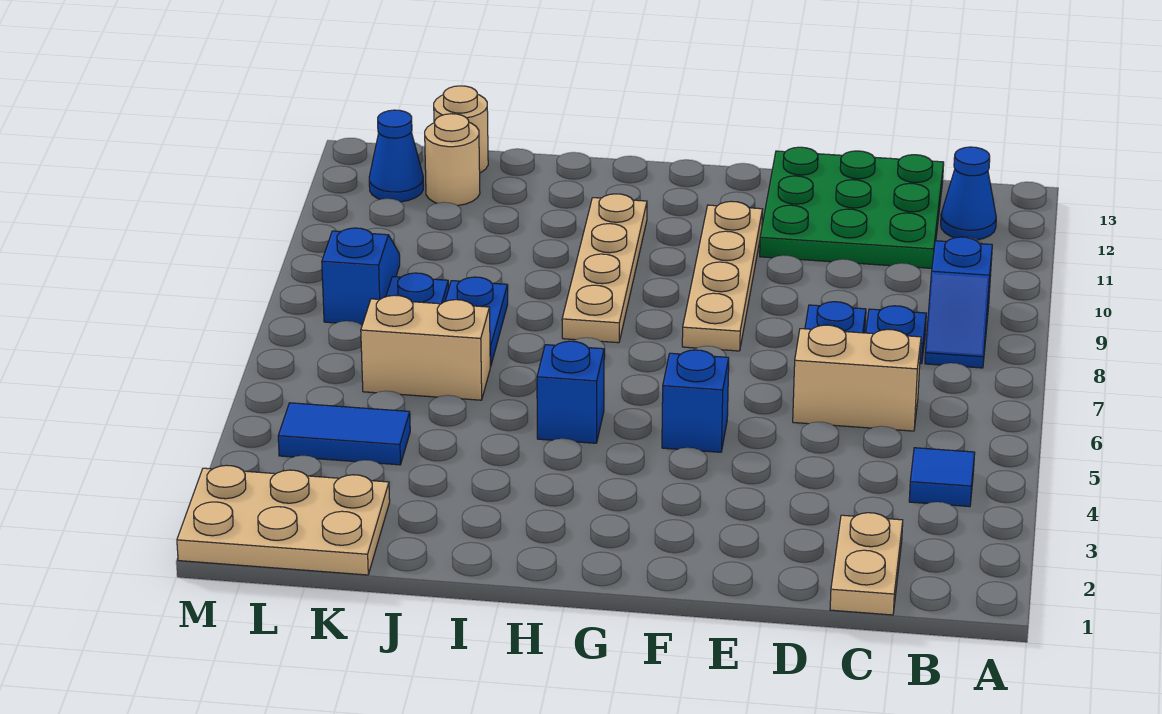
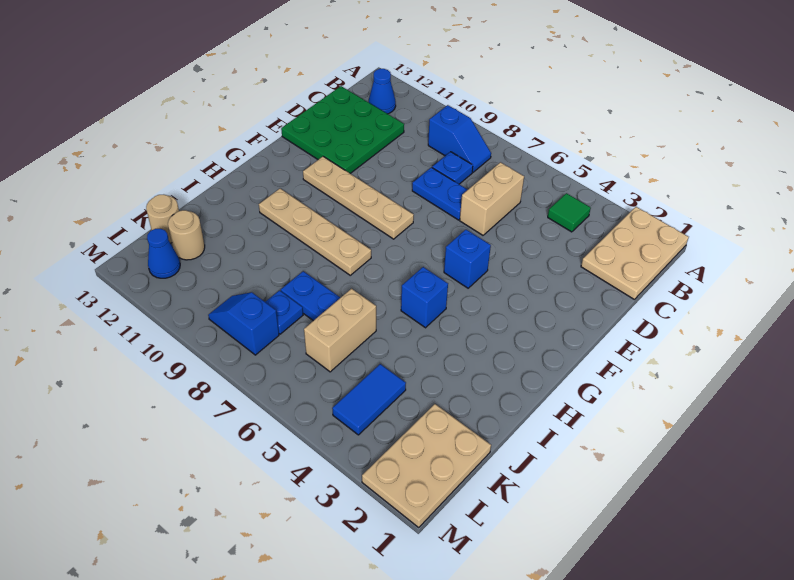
blue 1x1 tile [909,448,975,507] -> green 1x1 tile [548,193,591,232]
tan 1x2 plate [830,513,903,615] -> tan 2x3 plate [581,207,689,300]

